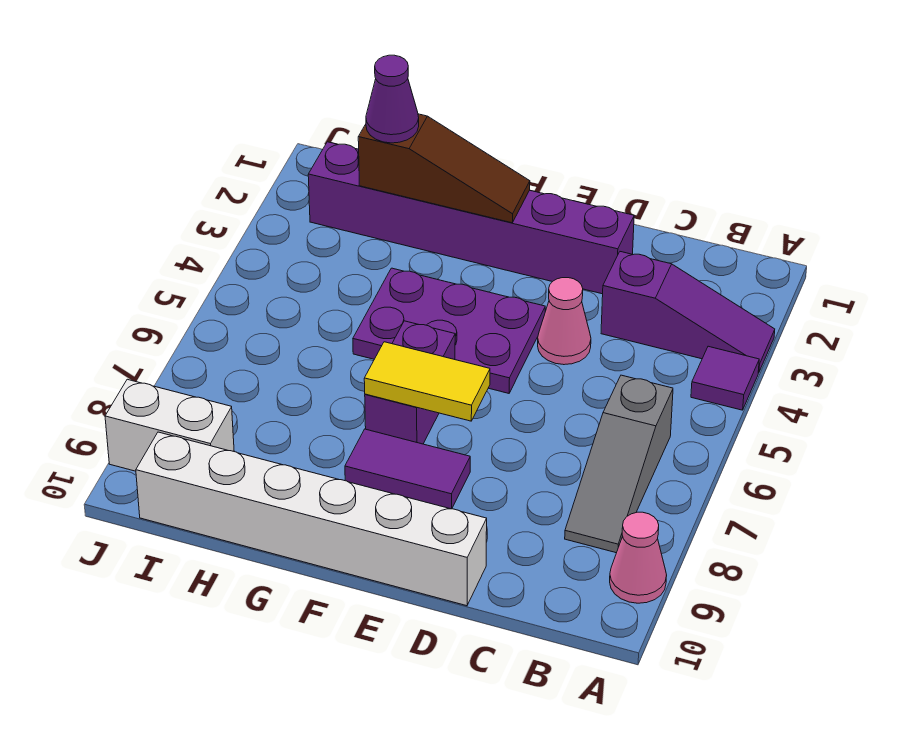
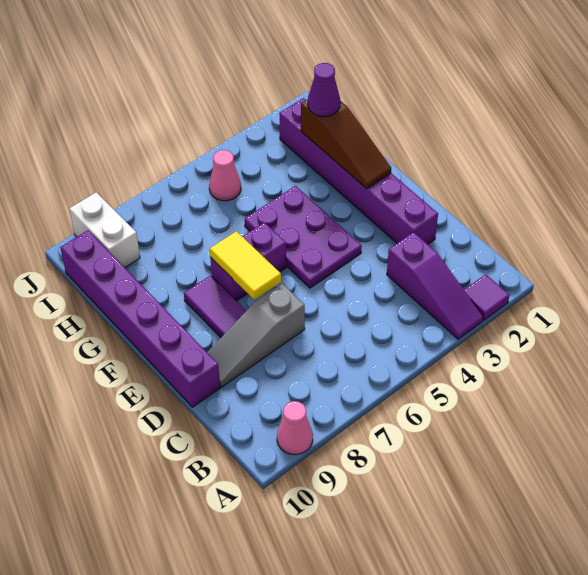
purple 1x1 tile [691,346,759,410] -> purple 1x1 tile moved to [464,274,509,320]
grey 1x3 slope [565,375,673,553] -> grey 1x3 slope moved to [207,284,305,387]
pink 1x1 cone [538,278,591,365] -> pink 1x1 cone moved to [209,150,241,201]
white 1x6 brick [136,432,487,606] -> purple 1x6 brick [60,230,220,407]

